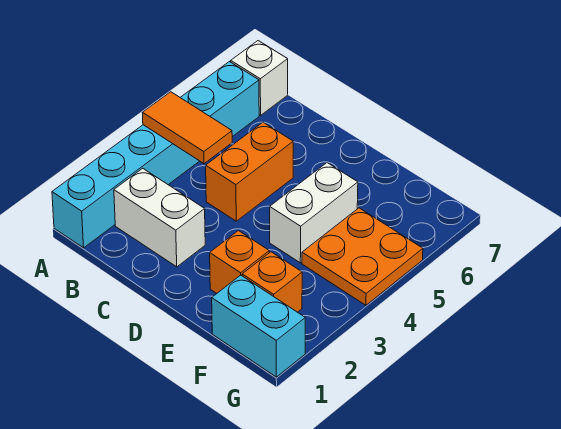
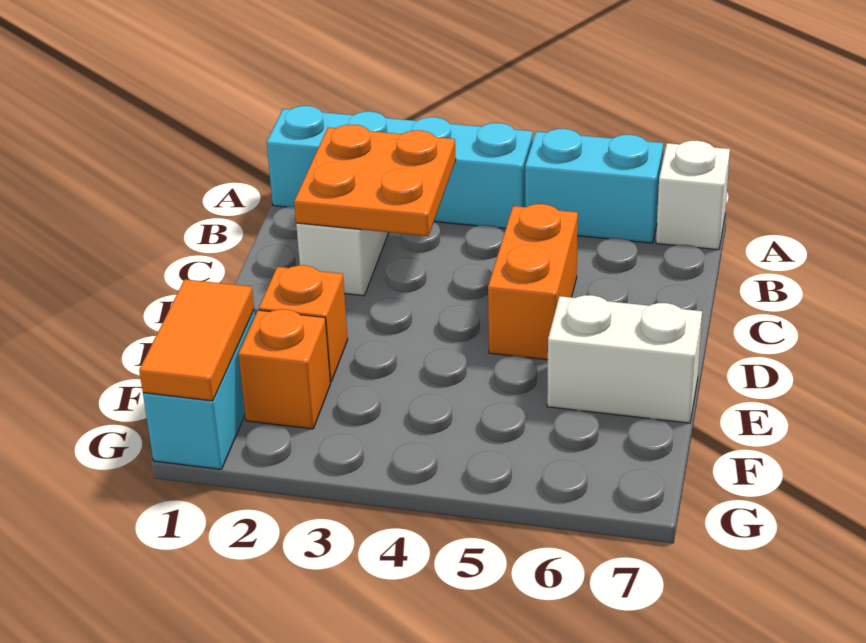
orange 1x2 tile [143,92,232,164] -> orange 1x2 tile moved to [139,279,254,401]
orange 1x2 brick [206,122,293,221] -> orange 1x2 brick turned to [488,204,578,360]
white 1x2 brick [270,163,358,263] -> white 1x2 brick moved to [547,295,702,423]
orange 2x2 plate [302,208,423,305] -> orange 2x2 plate moved to [294,125,456,236]

